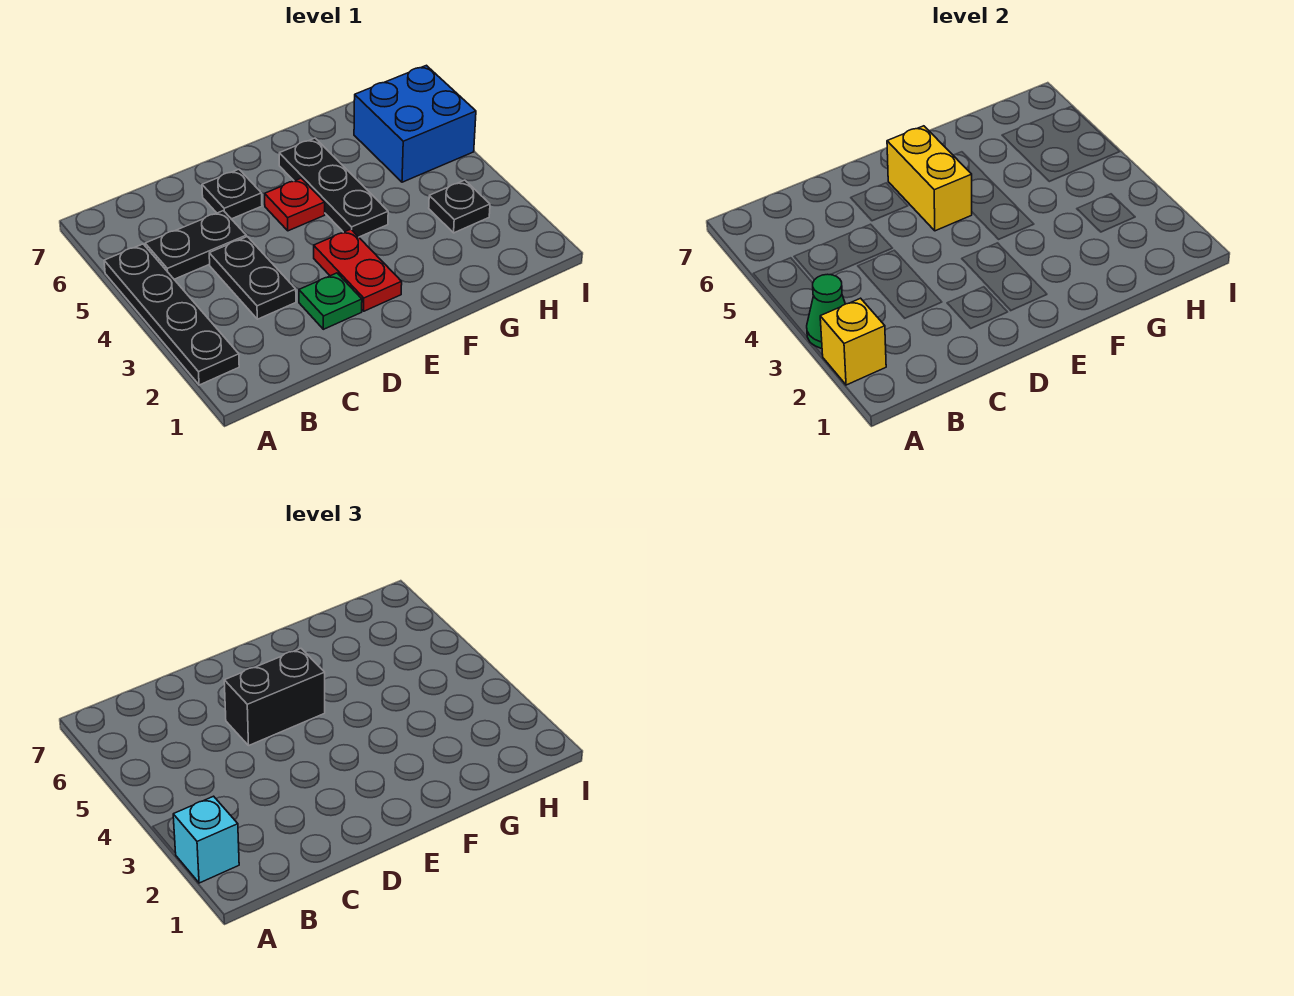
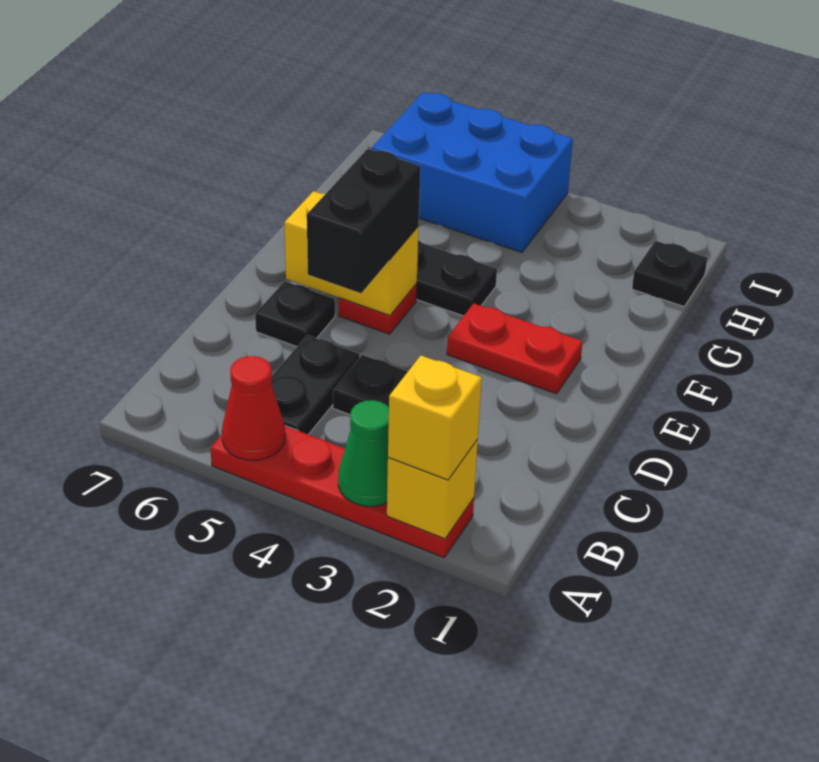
black 1x4 plate [104,244,239,385] -> red 1x4 plate [211,426,474,558]
cyan 1x1 brick [173,796,239,883] -> yellow 1x1 brick [388,356,482,480]
none -> red 1x1 cone [222,356,285,460]
green 1x1 plate [299,273,362,329] -> none
black 1x1 plate [429,180,490,233] -> black 1x1 plate moved to [632,241,707,306]
blue 2x2 brick [354,65,476,182] -> blue 2x3 brick [372,92,573,252]

